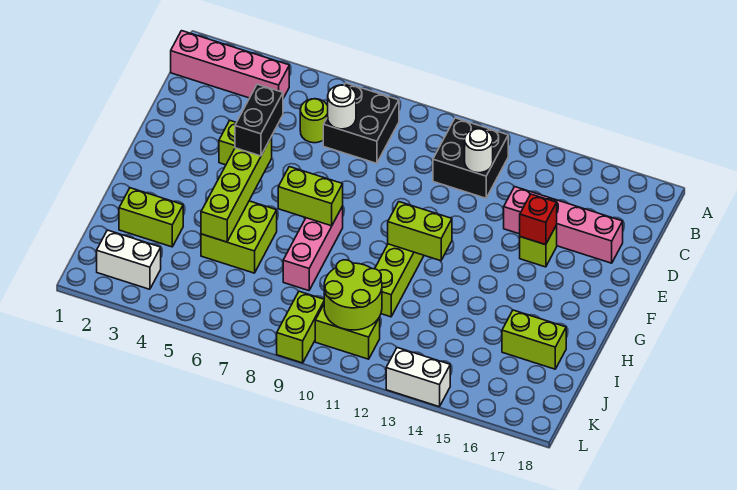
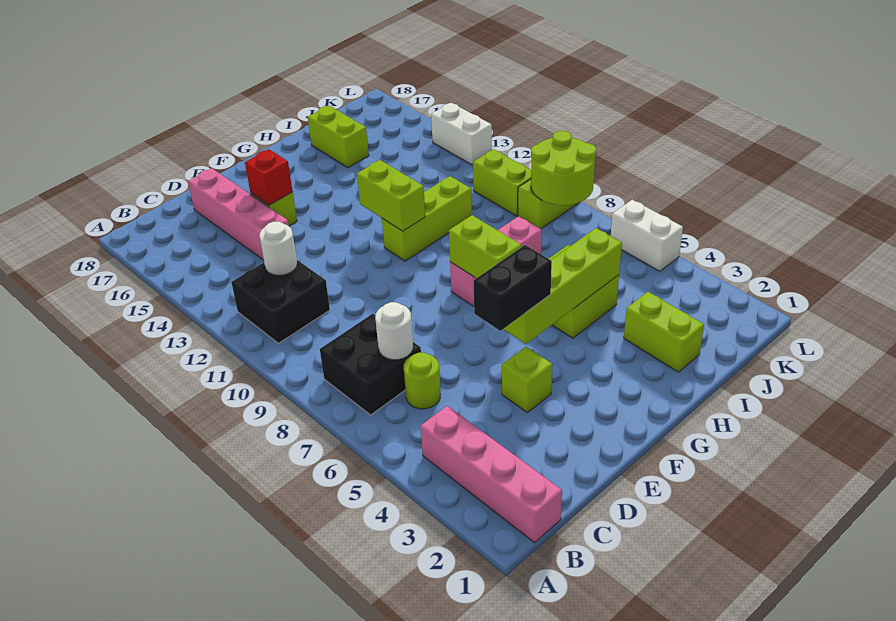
lime 2x2 round brick [324,260,382,330] -> lime 2x2 round brick moved to [531,131,596,205]
white 1x2 brick [97,230,161,289] -> white 1x2 brick moved to [611,200,683,271]

